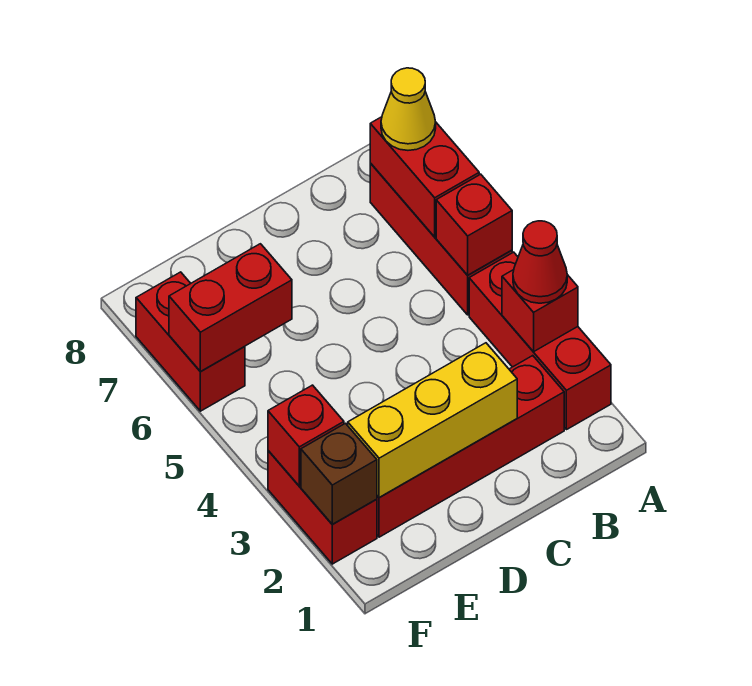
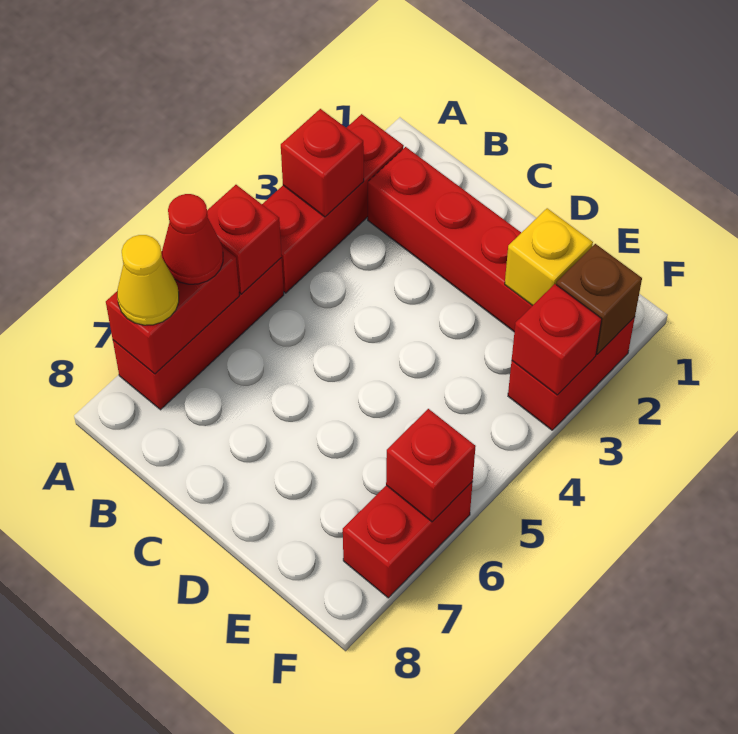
red 1x1 cone [513,221,567,303] -> red 1x1 cone moved to [162,194,223,284]
yellow 1x3 brick [348,343,517,497] -> yellow 1x1 brick [505,208,593,306]
red 1x2 brick [169,244,292,371] -> red 1x1 brick [386,409,476,522]

